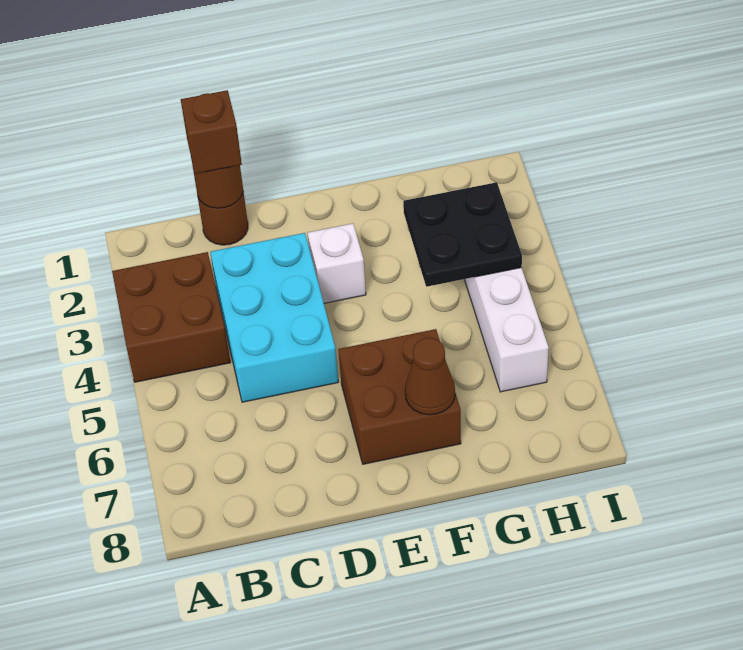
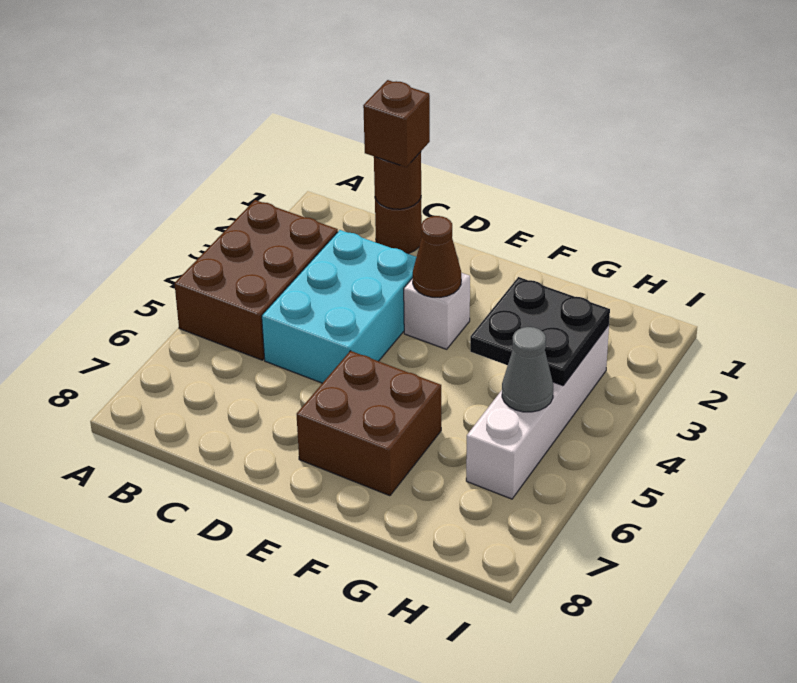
brown 2x2 brick [112,252,231,382] -> brown 2x3 brick [175,200,338,360]
brown 1x1 cone [405,338,455,415] -> brown 1x1 cone moved to [413,216,461,297]
none -> grey 1x1 cone [502,327,553,412]

